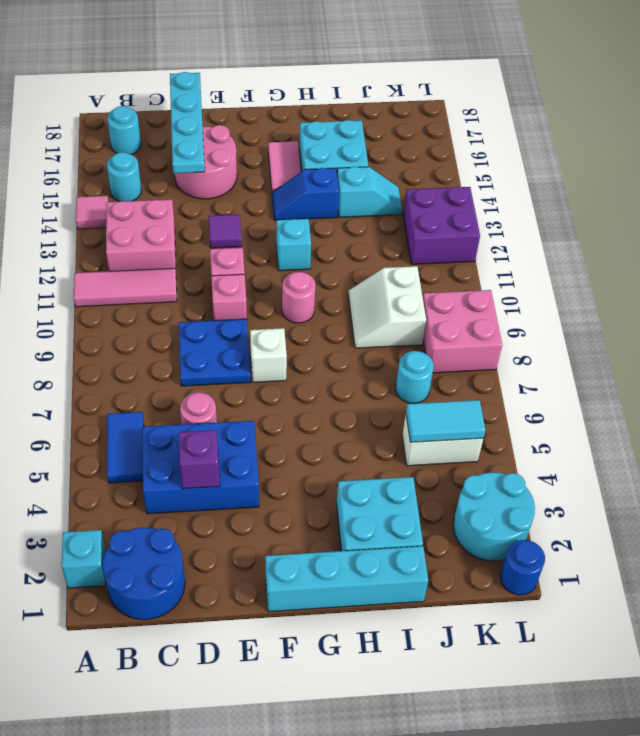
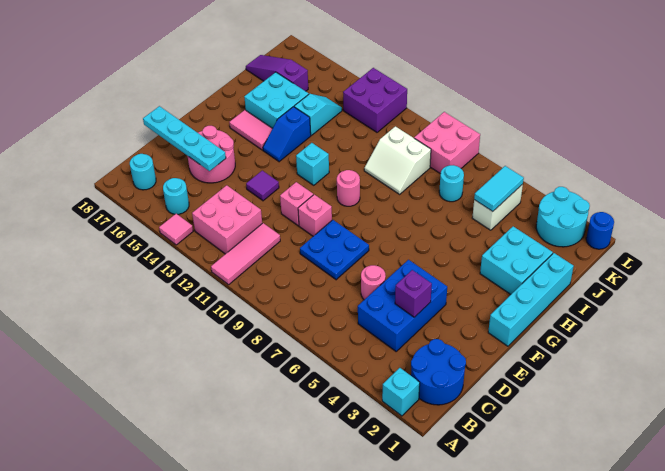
blue 1x2 tile [107,412,144,483] -> none
white 1x1 brick [250,328,287,382] -> none
none -> purple 1x3 slope [246,55,308,91]

